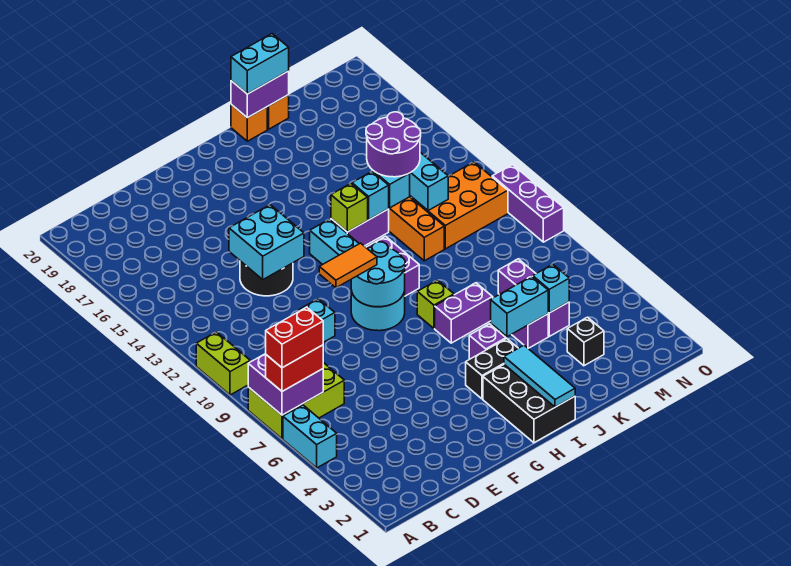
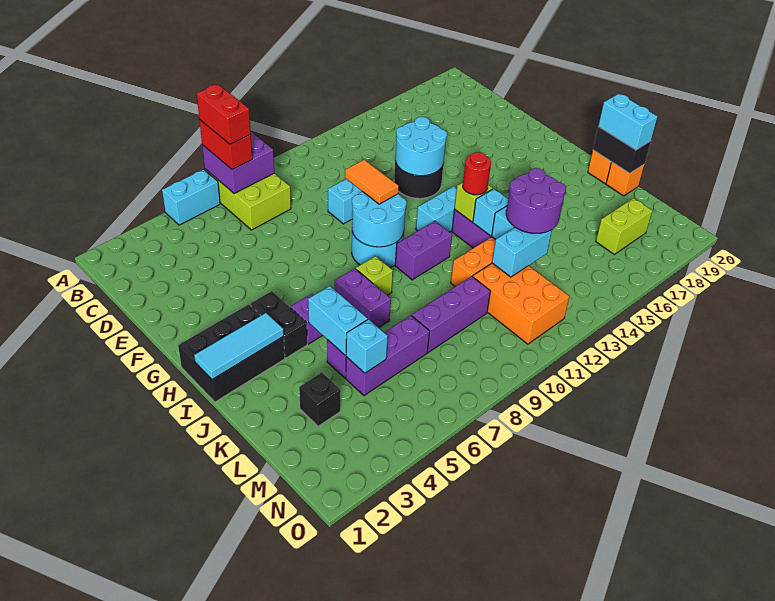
lime 1x2 brick [196,332,250,395] -> lime 1x2 brick moved to [596,198,652,254]
cyan 2x2 brick [229,205,304,279] -> cyan 2x2 round brick [395,117,447,176]
none -> red 1x1 round brick [463,152,491,195]
purple 1x2 brick [231,71,289,118] -> black 1x2 brick [593,127,651,173]
purple 1x3 brick [492,165,564,242] -> purple 1x3 brick moved to [412,276,490,352]

